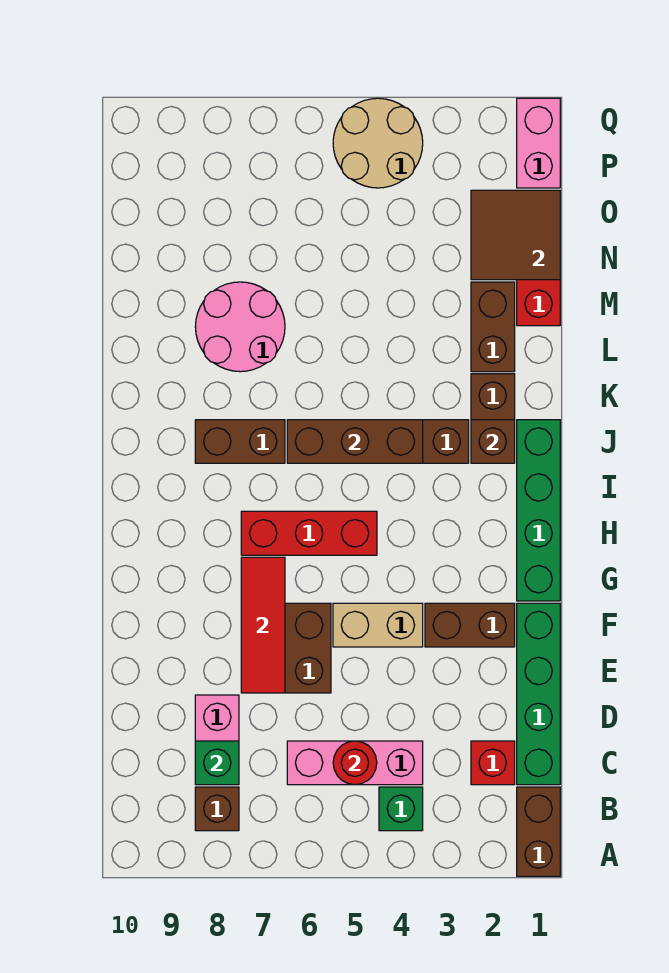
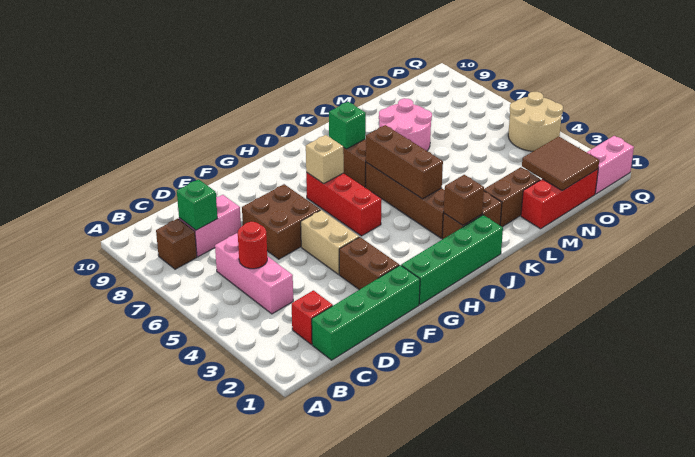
brown 1x2 brick [517,787,560,876] -> none
green 1x1 brick [379,787,423,831] -> green 1x1 brick moved to [329,102,366,149]
red 1x3 tile [241,557,285,693] -> none
none -> tan 1x1 brick [306,135,344,184]

